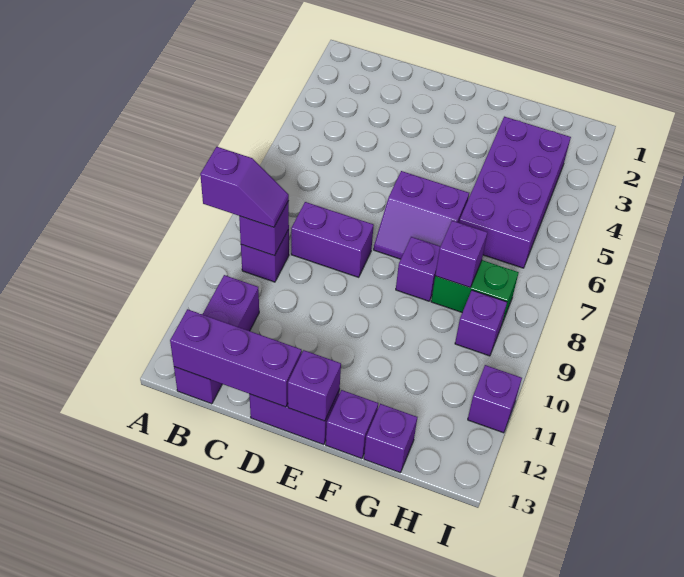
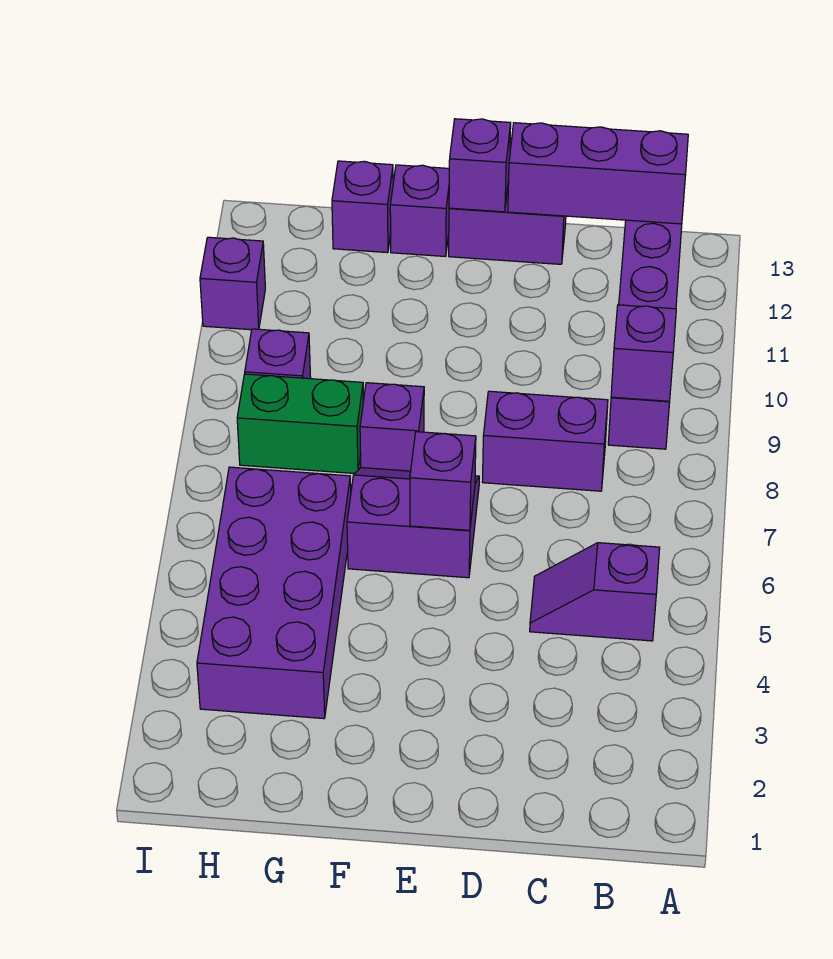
purple 1x2 slope [200,147,289,227] -> purple 1x2 slope moved to [530,543,660,641]
purple 1x1 brick [435,221,487,287] -> purple 1x1 brick moved to [410,432,476,530]

